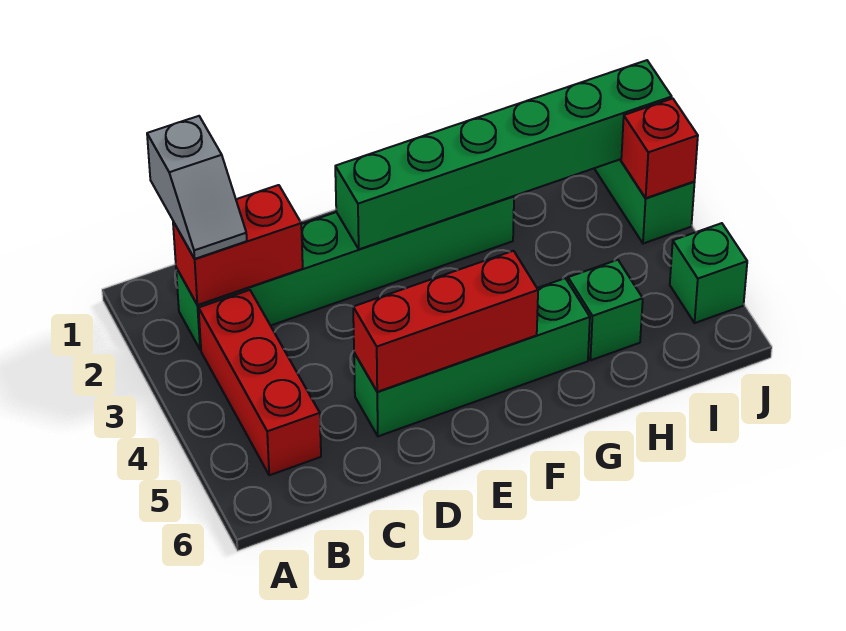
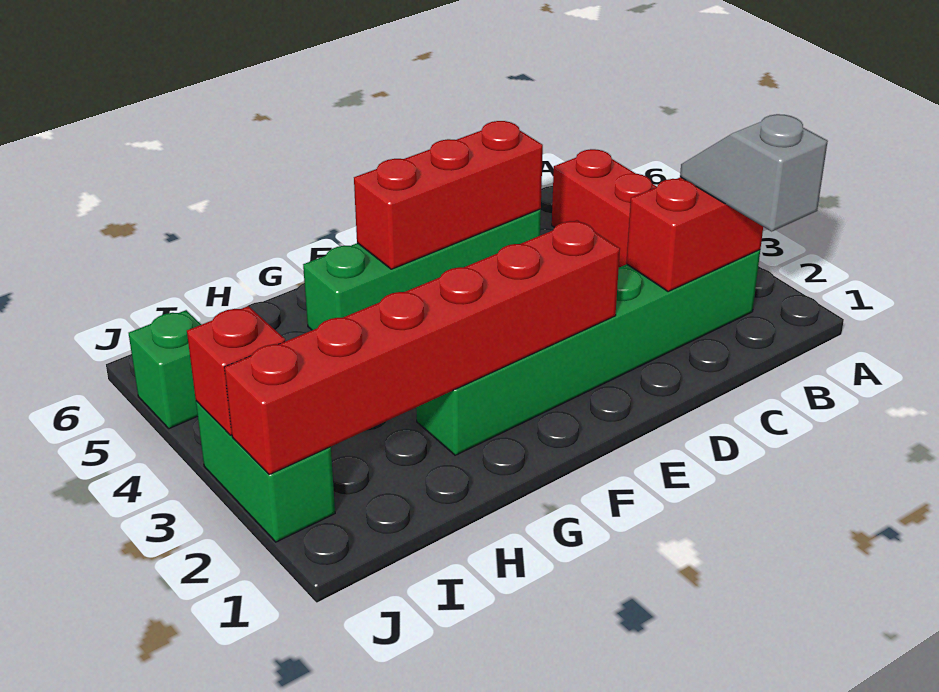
green 1x6 brick [335,60,672,249] -> red 1x6 brick [224,220,620,475]
green 1x1 brick [568,260,643,360] -> none

